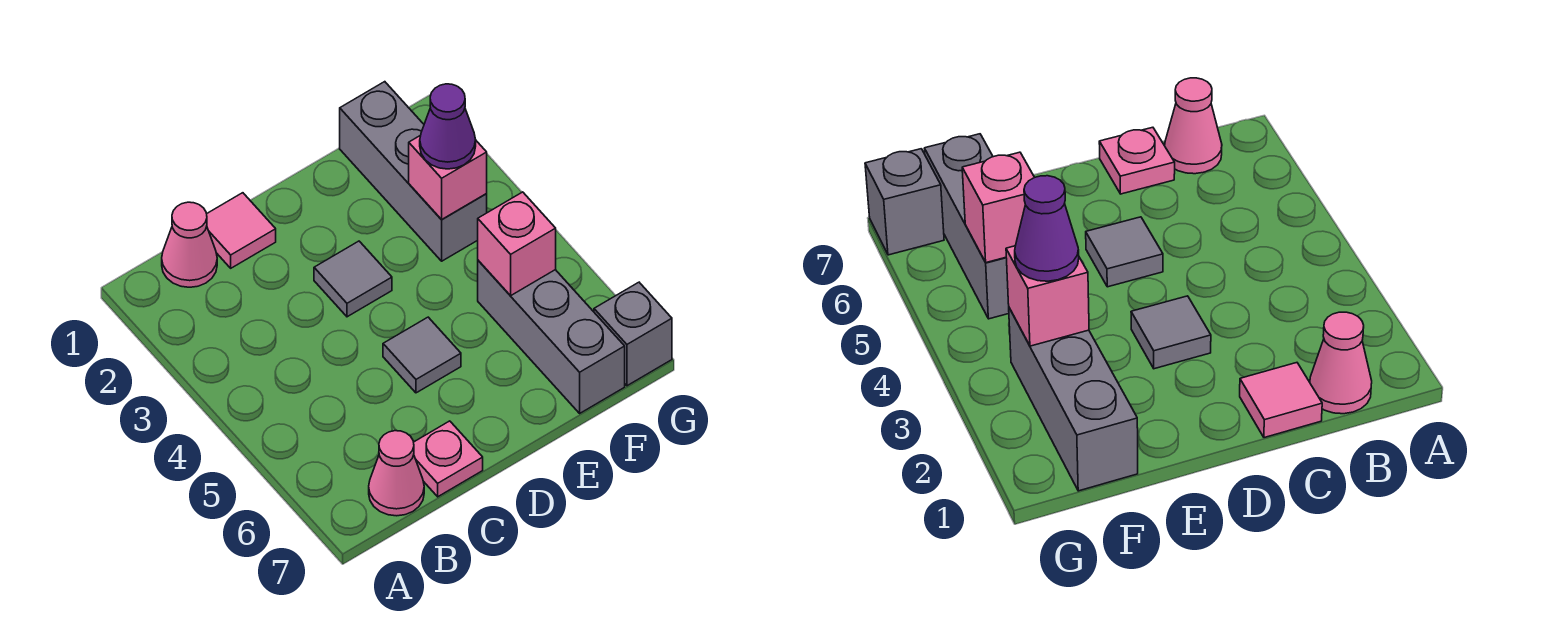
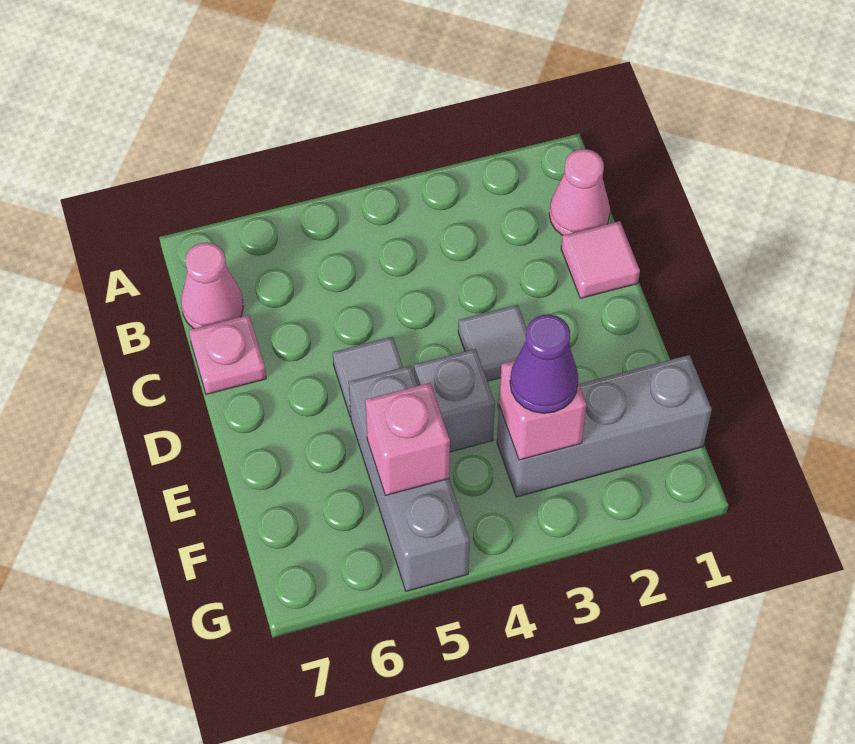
grey 1x3 brick [478,260,625,413] -> grey 1x3 brick turned to [349,366,470,591]
grey 1x1 brick [594,282,672,386] -> grey 1x1 brick moved to [414,349,495,452]

